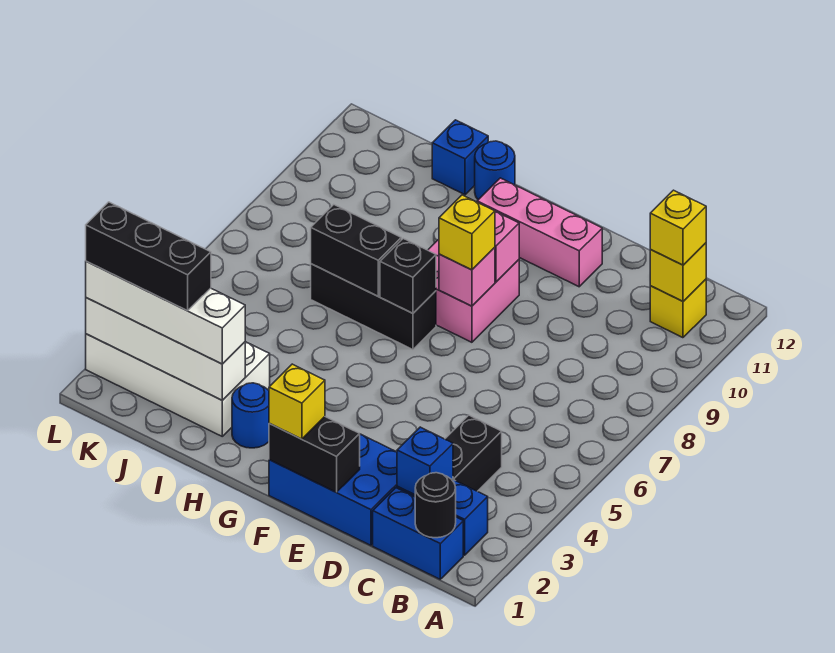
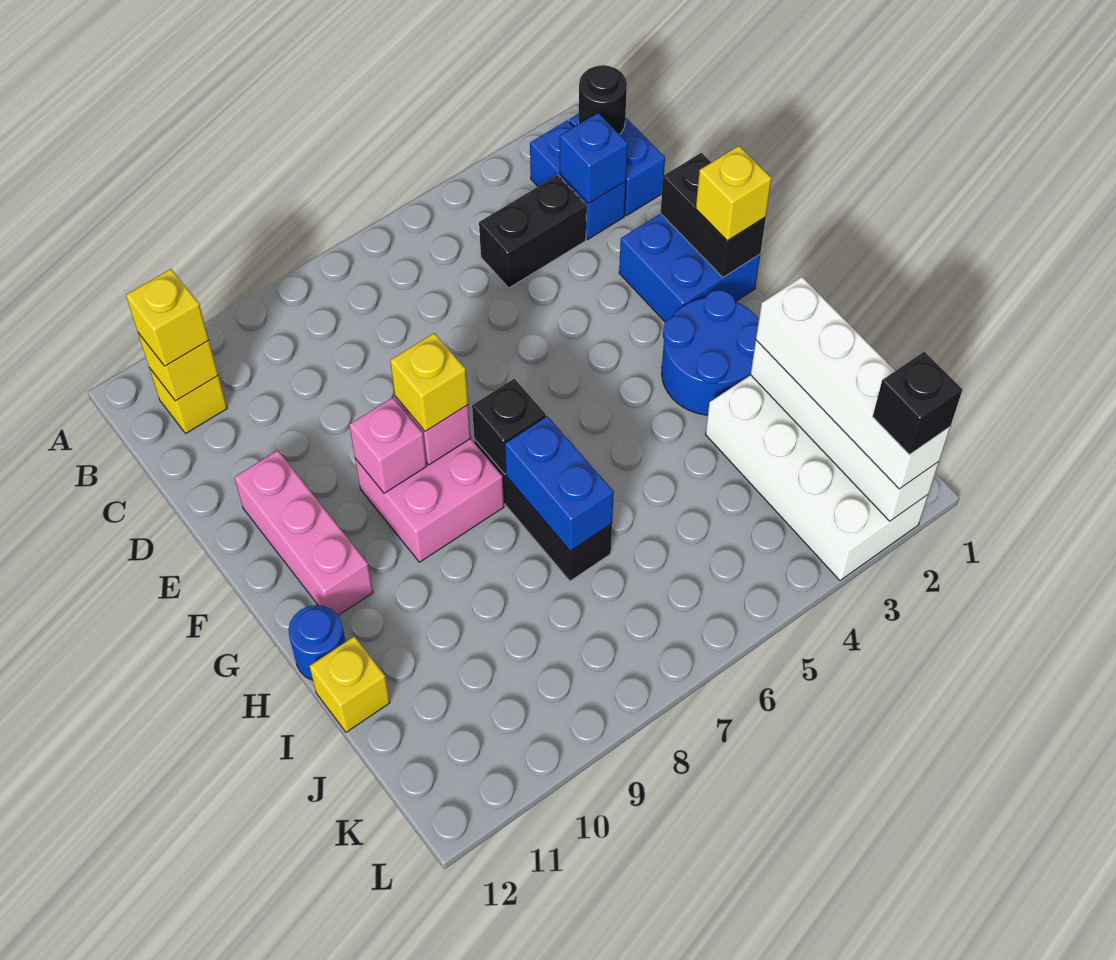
blue 2x3 brick [269,434,397,545] -> blue 2x2 brick [619,214,760,322]
blue 1x1 round brick [232,383,269,448] -> blue 2x2 round brick [662,290,759,415]
black 1x2 brick [311,205,401,296] -> blue 1x2 brick [505,416,614,551]
blue 1x1 brick [432,120,488,195] -> yellow 1x1 brick [310,636,390,732]
black 1x3 brick [86,202,211,311] -> black 1x1 brick [873,352,962,455]

